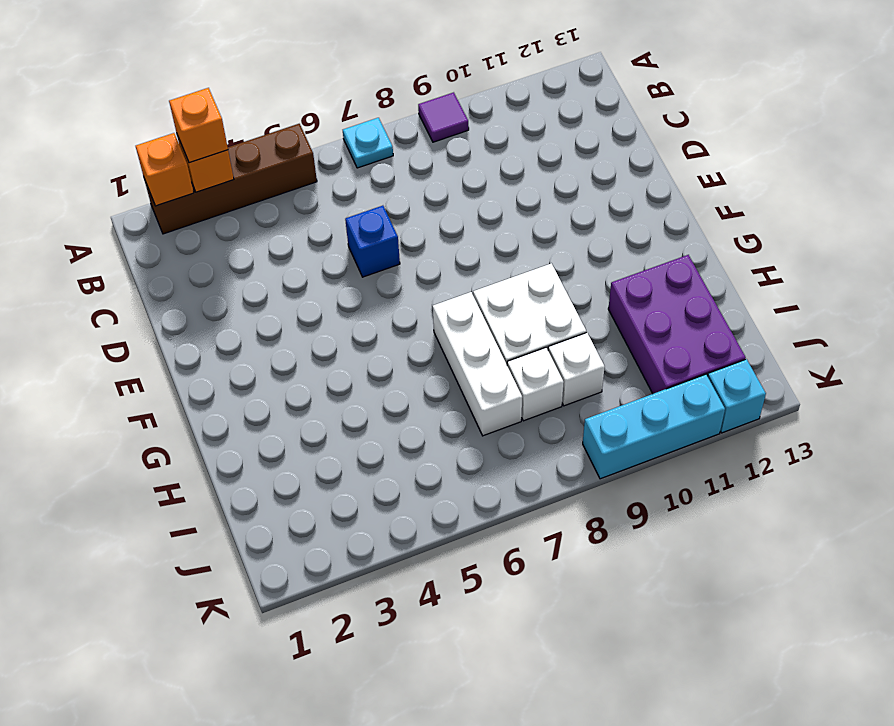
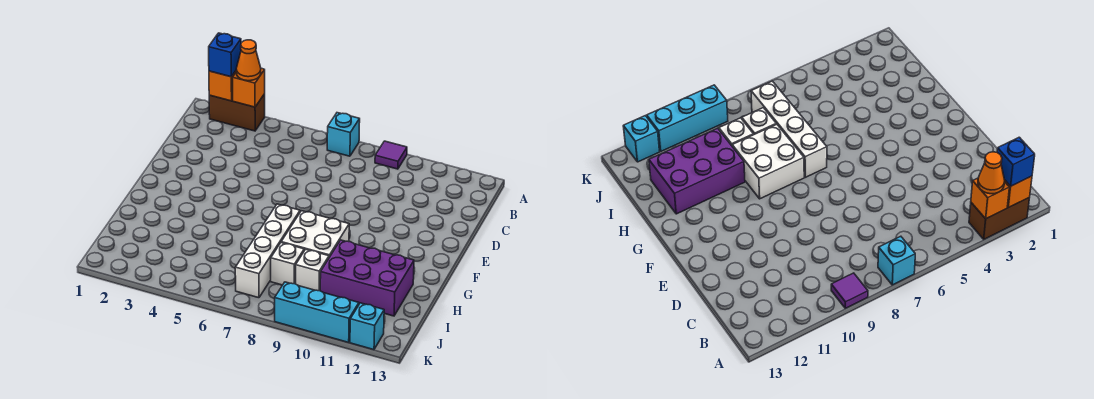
brown 1x4 brick [144,124,317,234] -> brown 1x2 brick [209,94,265,131]
orange 1x1 brick [169,88,228,163] -> orange 1x1 cone [236,40,261,81]
cyan 1x1 plate [343,118,393,168] -> cyan 1x1 brick [327,113,360,156]
blue 1x1 brick [345,206,400,277] -> blue 1x1 brick moved to [209,33,241,77]
white 1x3 brick [433,292,522,436] -> white 1x4 brick [235,204,300,298]
purple 2x3 brick [608,255,746,394] -> purple 2x3 brick turned to [320,240,414,316]

